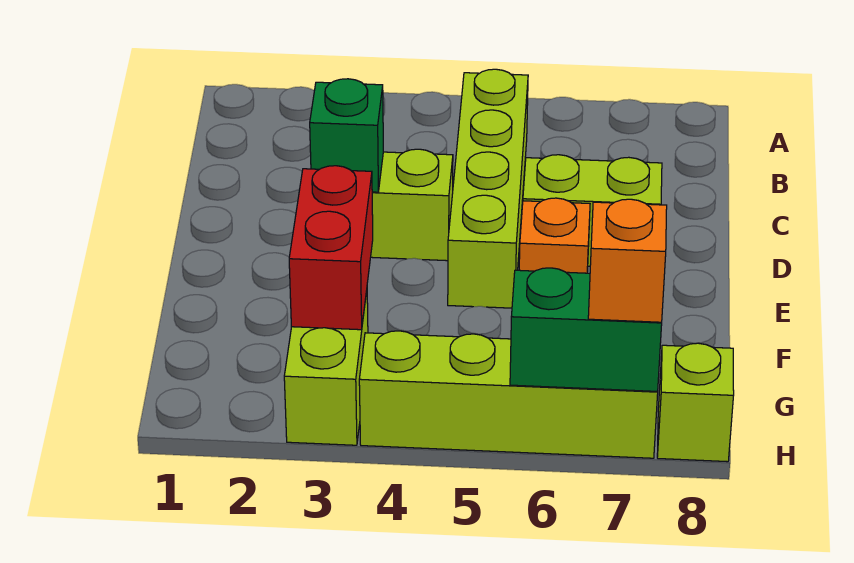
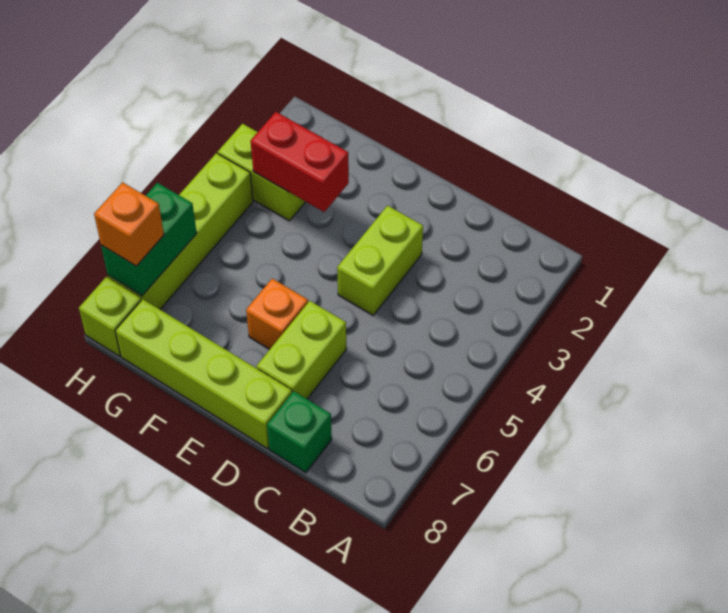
lime 1x4 brick [448,69,528,308] -> lime 1x4 brick moved to [115,299,292,449]
green 1x1 brick [310,79,383,192] -> green 1x1 brick moved to [267,391,332,473]

